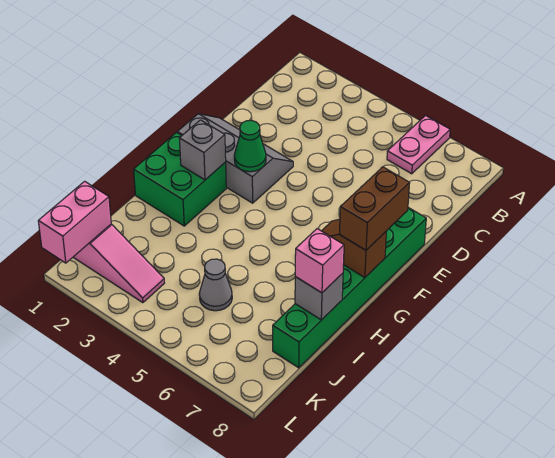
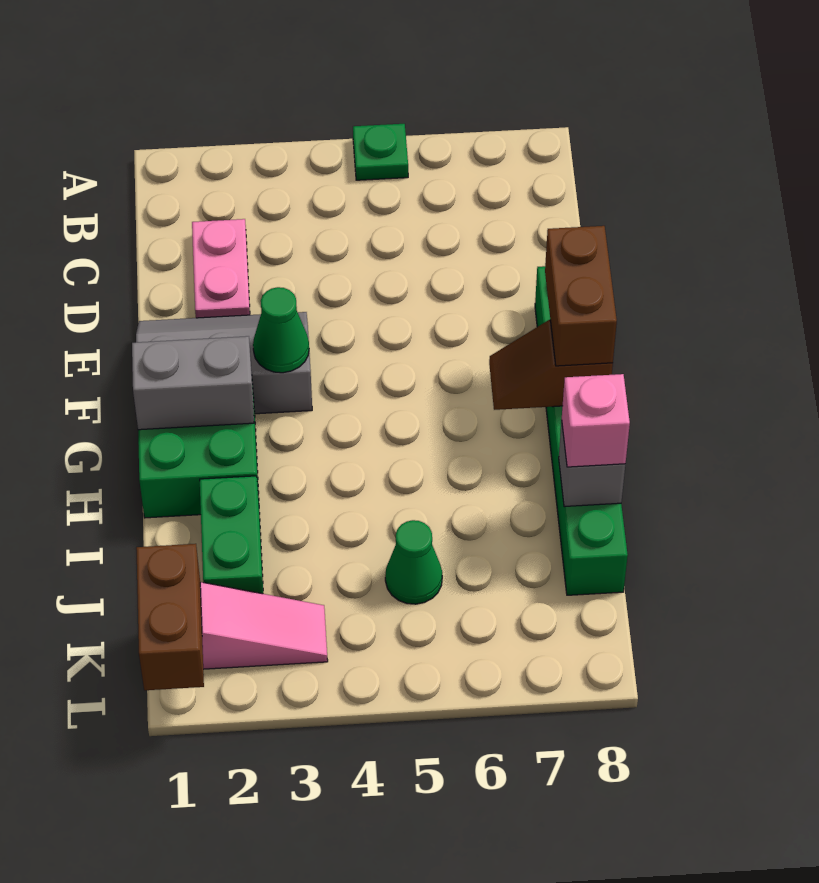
none -> green 1x1 plate [353,124,408,180]
pink 1x2 plate [387,116,450,174] -> pink 1x2 plate moved to [192,219,250,318]
grey 1x1 brick [179,120,226,180] -> grey 1x2 brick [132,336,254,430]
none -> green 1x2 brick [200,476,263,594]
grey 1x1 cone [199,259,232,311] -> green 1x1 cone [385,520,442,604]
pink 1x2 brick [38,181,111,263] -> brown 1x2 brick [136,544,204,690]

